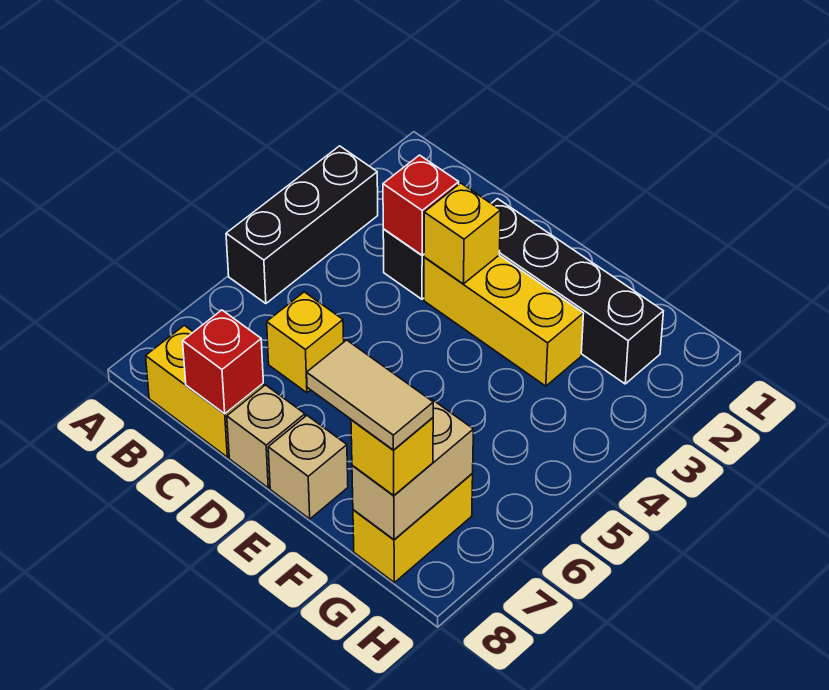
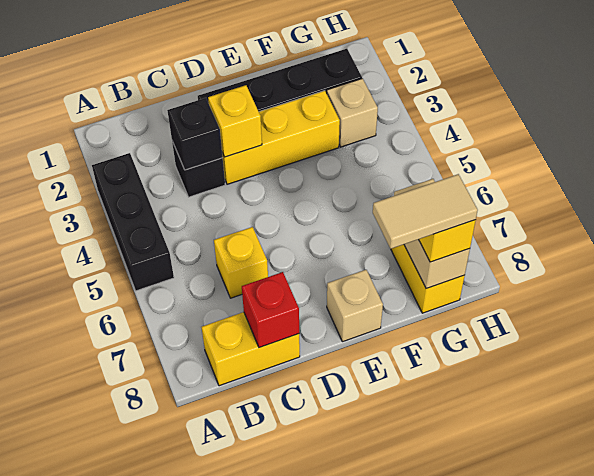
red 1x1 brick [383,155,459,255] -> black 1x1 brick [167,98,223,170]
tan 1x1 brick [227,385,305,488] -> tan 1x1 brick moved to [327,79,378,147]

